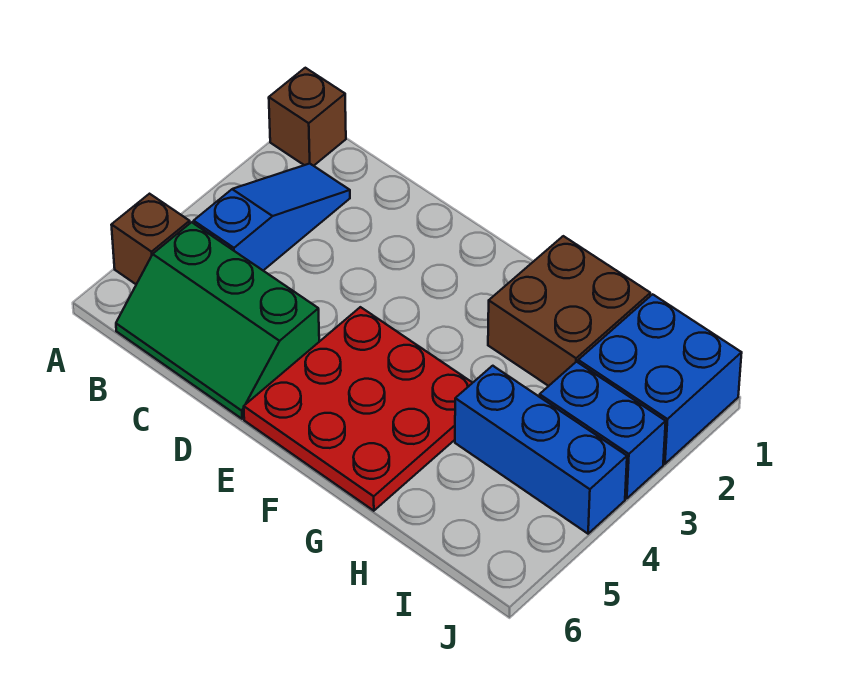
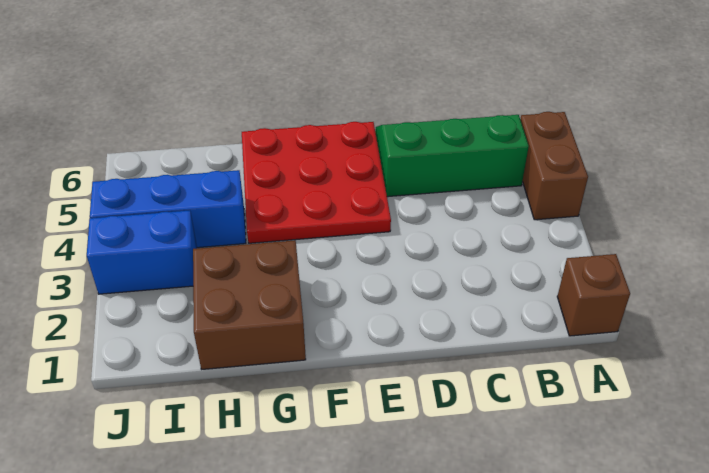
brown 1x1 brick [112,194,190,284] -> brown 1x2 brick [520,112,588,220]
blue 1x3 slope [194,164,350,270] -> none
blue 2x2 brick [578,294,742,464] -> none

